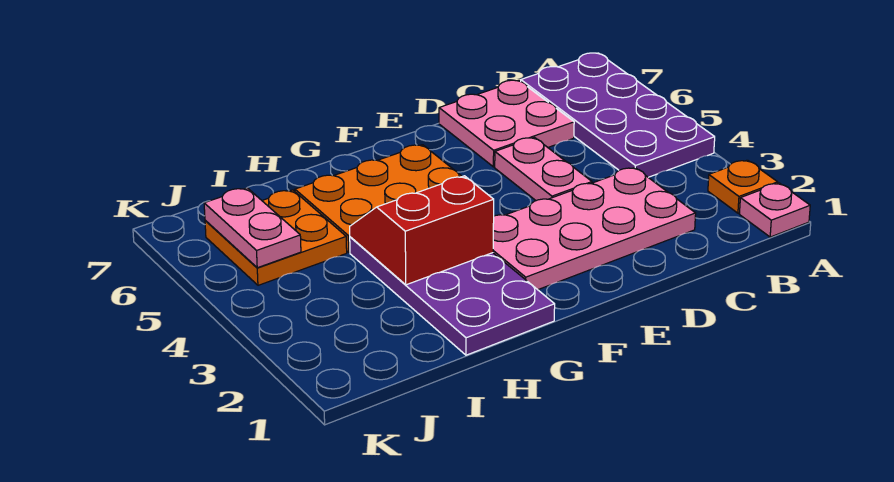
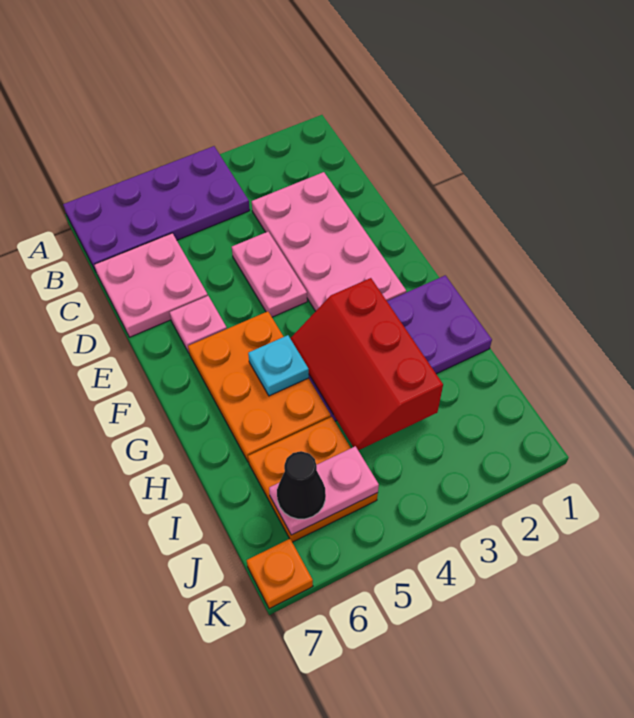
pink 1x1 plate [740,183,810,237] -> pink 1x1 plate moved to [170,296,227,353]
orange 1x1 plate [708,160,778,213] -> orange 1x1 plate moved to [247,539,313,609]
pink 1x2 plate [495,138,592,201] -> pink 1x2 plate turned to [232,232,307,317]
red 2x2 slope [350,176,494,285] -> red 2x3 slope [290,278,443,450]
none -> cyan 1x1 plate [248,335,309,396]
none -> black 1x1 cone [277,451,326,519]

